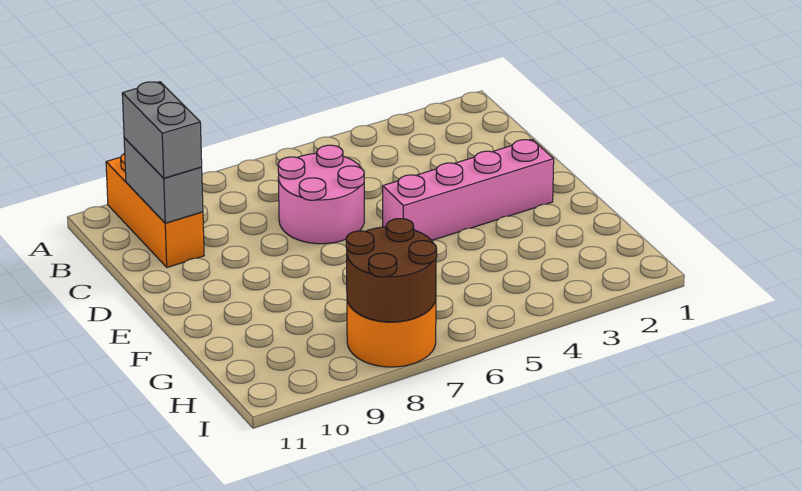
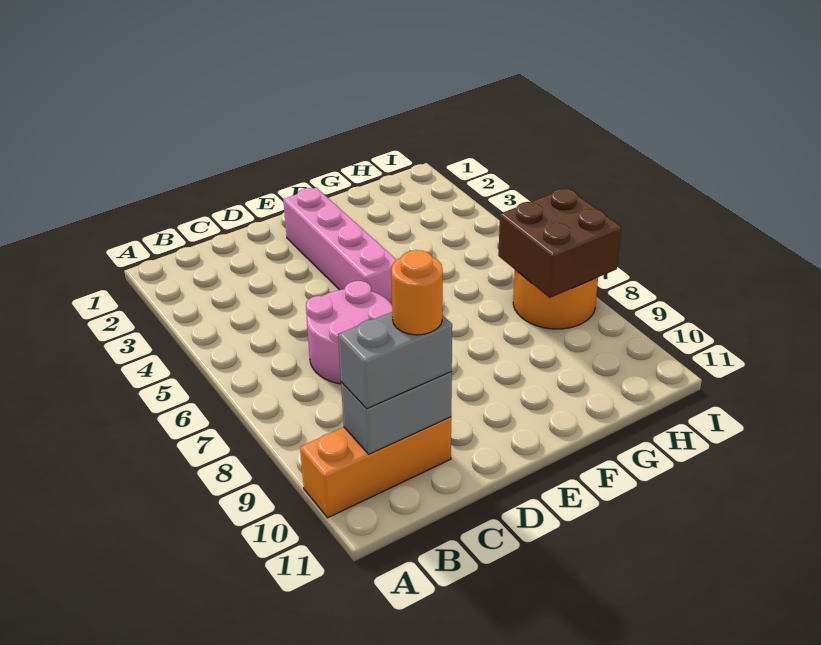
none -> orange 1x1 round brick [391,250,443,335]
brown 2x2 round brick [346,219,437,322] -> brown 2x2 brick [498,188,621,298]

